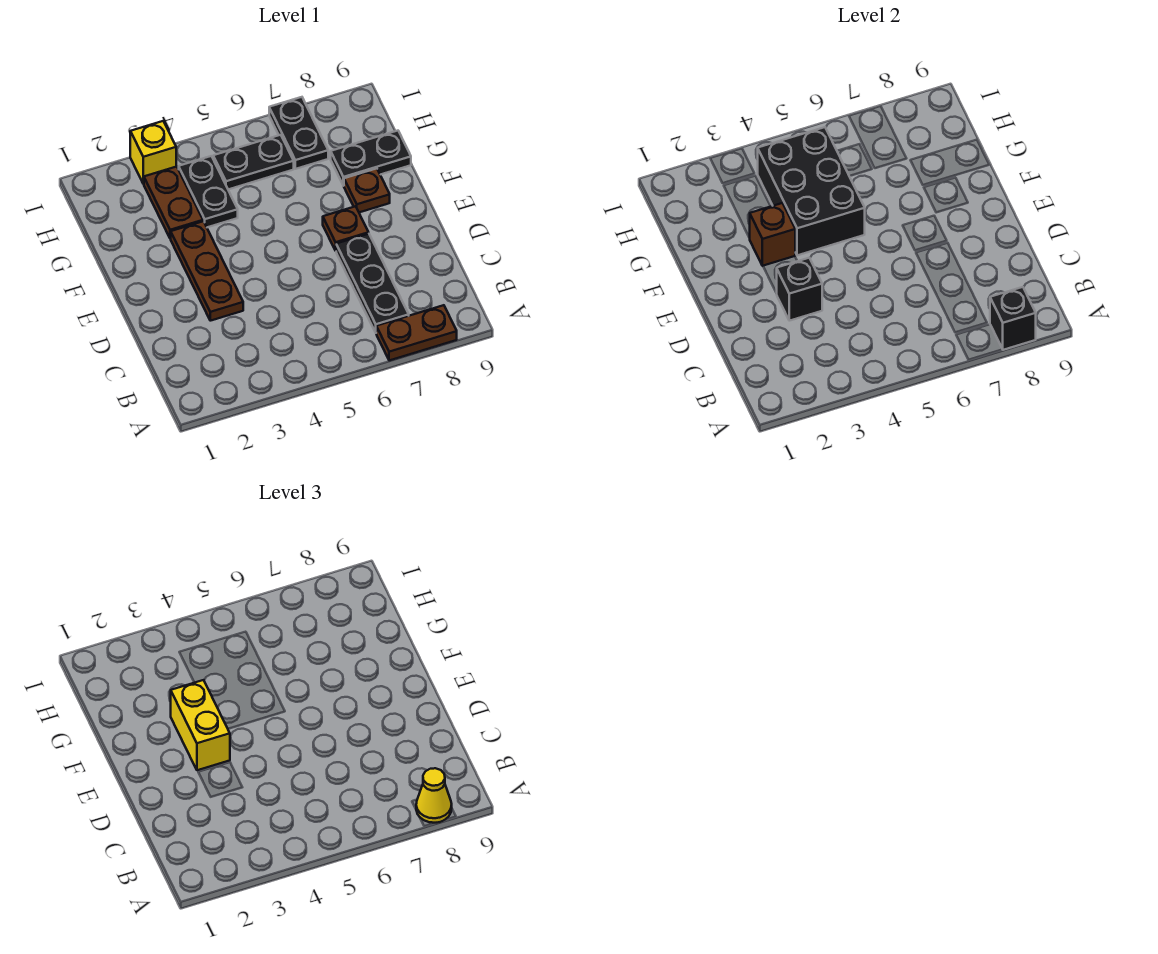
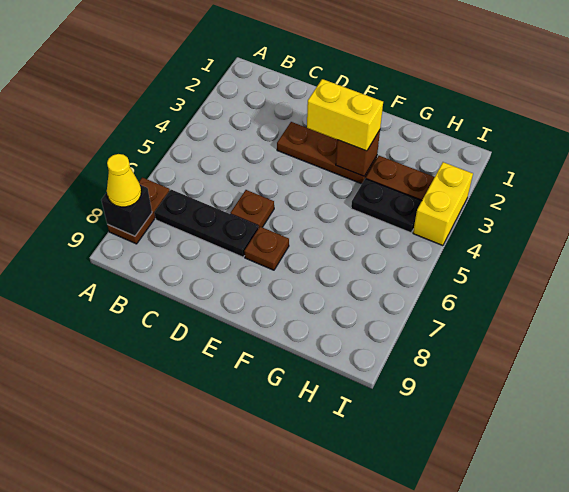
black 1x1 brick [777,258,822,321] -> none
black 2x3 brick [758,127,865,255] -> none
brown 1x1 plate [344,168,390,212] -> brown 1x1 plate moved to [231,190,274,228]
black 1x2 plate [331,131,411,186] -> none
black 1x2 plate [213,135,294,190] -> none
black 1x2 plate [269,97,328,169] -> none
yellow 1x1 brick [130,121,176,184] -> yellow 1x2 brick [413,162,473,246]

